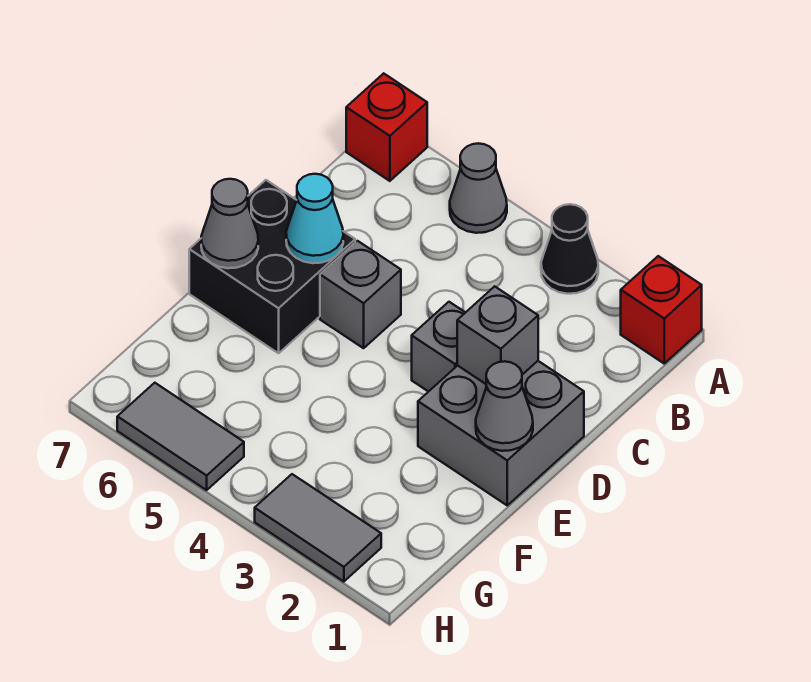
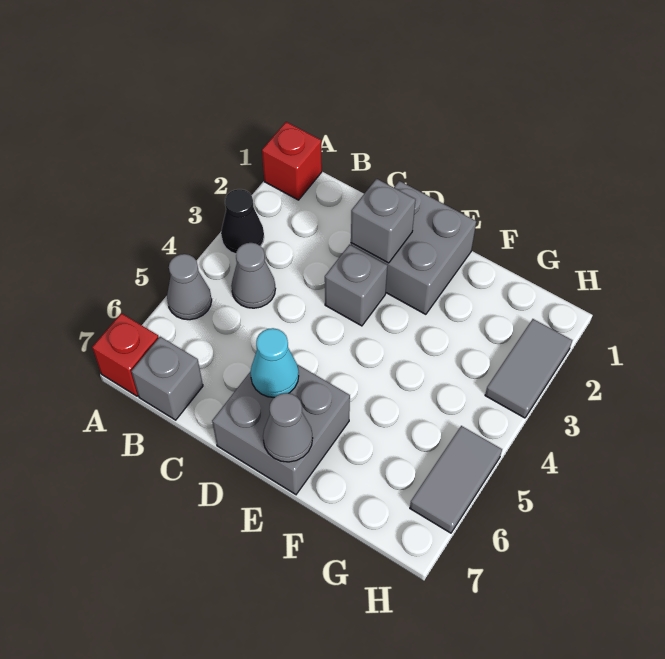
grey 1x1 brick [320,241,401,348] -> grey 1x1 brick moved to [131,337,203,420]
black 2x2 brick [189,180,355,353] -> grey 2x2 brick [212,364,350,494]
grey 1x1 cone [476,361,533,451] -> grey 1x1 cone moved to [231,243,276,308]

